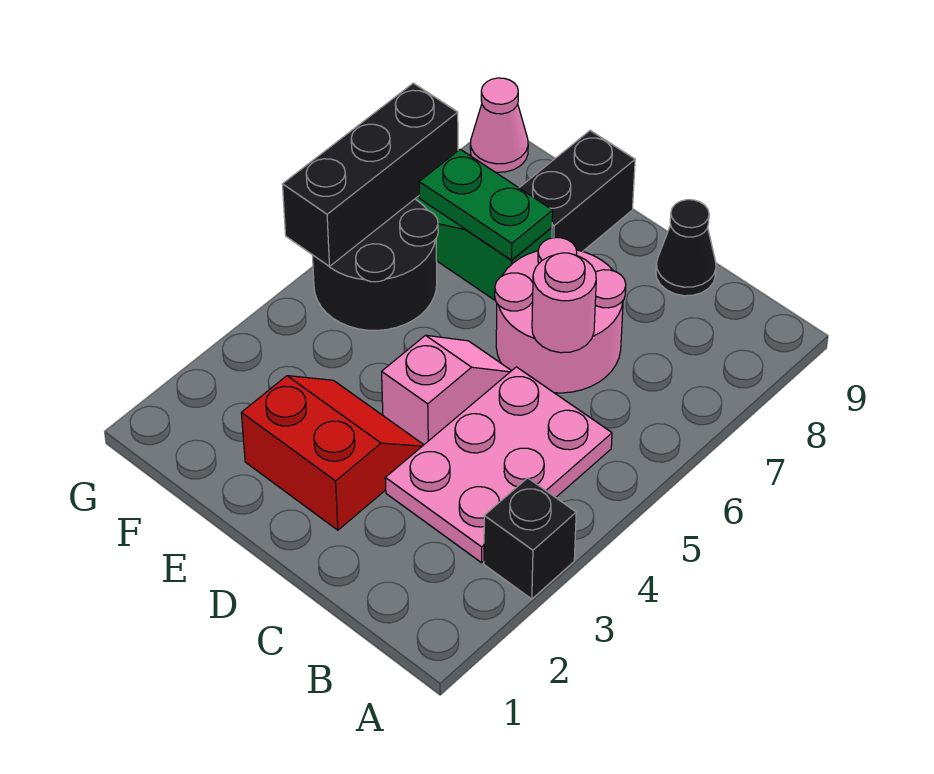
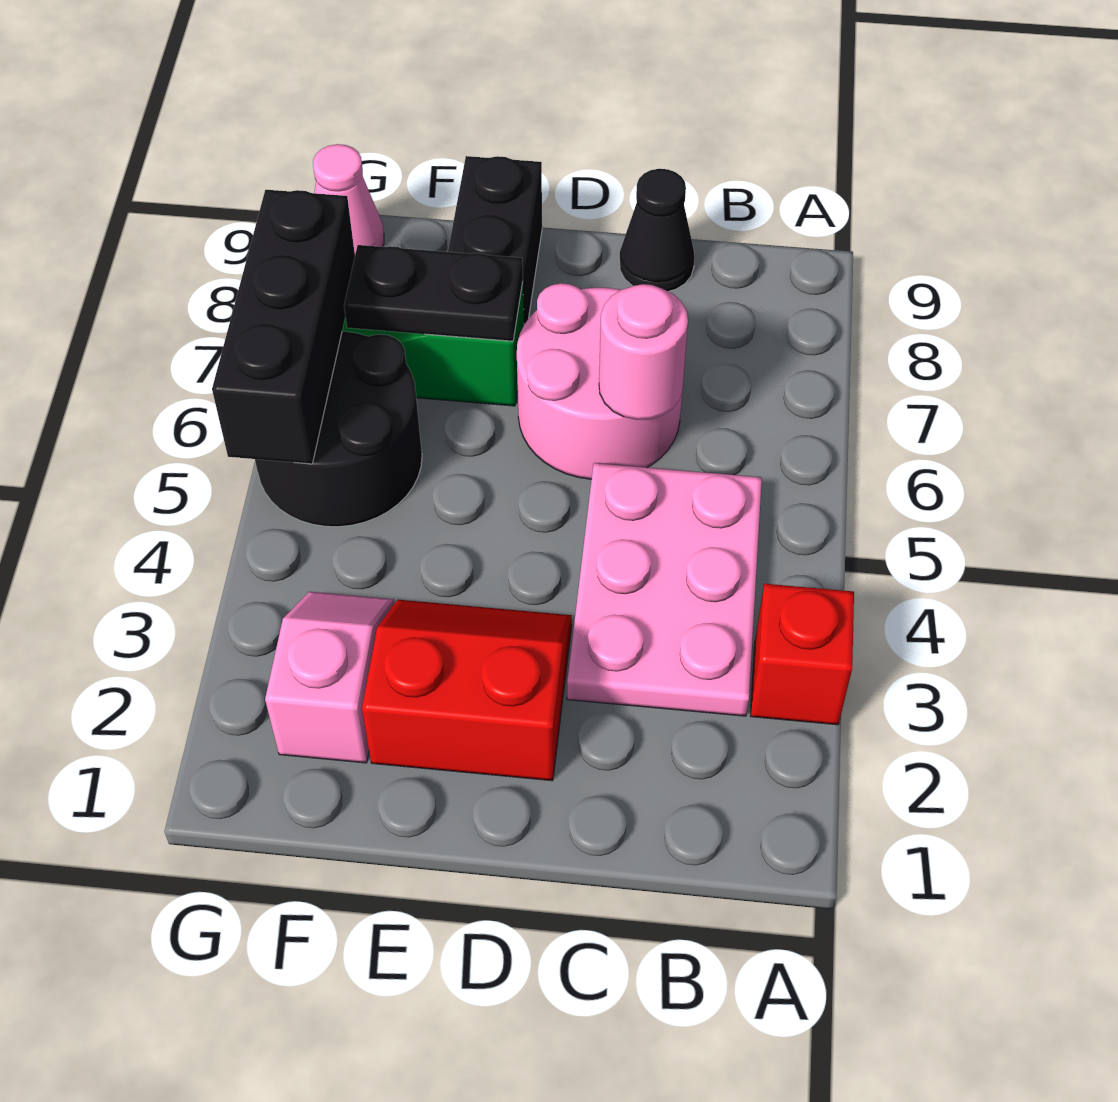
black 1x1 brick [484,478,576,599] -> red 1x1 brick [751,584,854,725]
pink 1x2 slope [382,335,511,445] -> pink 1x2 slope moved to [265,592,394,763]
green 1x2 plate [419,149,553,260] -> black 1x2 plate [344,245,523,341]

